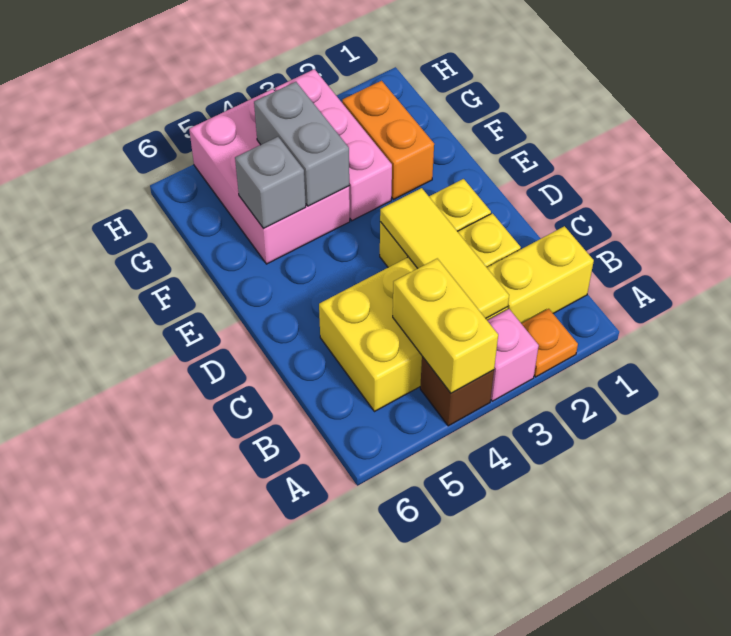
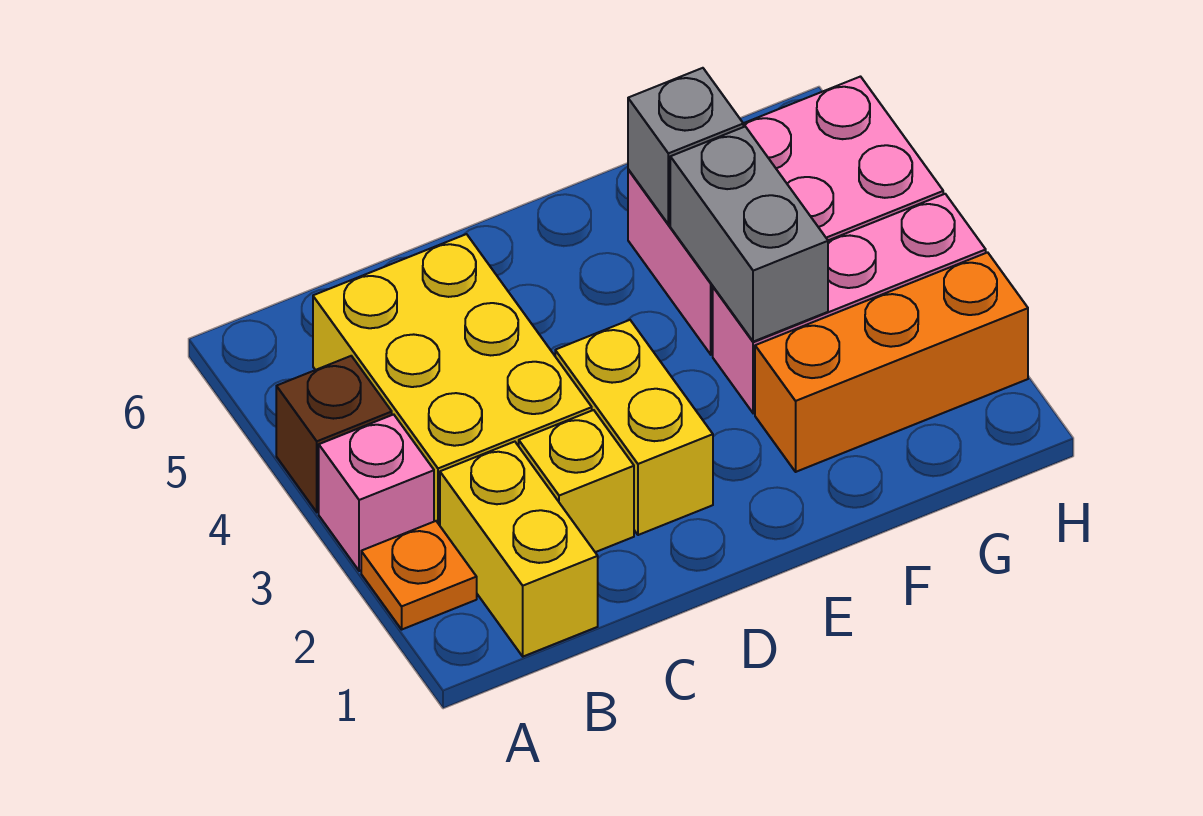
yellow 1x2 brick [393,259,498,393] -> none
yellow 1x3 tile [380,188,509,318] -> none
orange 1x2 brick [342,81,434,200] -> orange 1x3 brick [755,252,1028,472]
grey 1x2 brick [254,82,349,206] -> grey 1x2 brick turned to [670,127,828,342]

